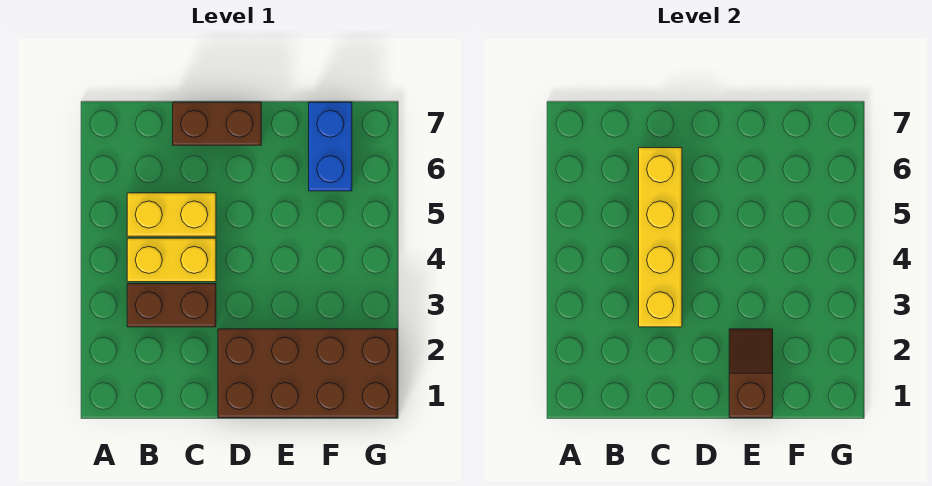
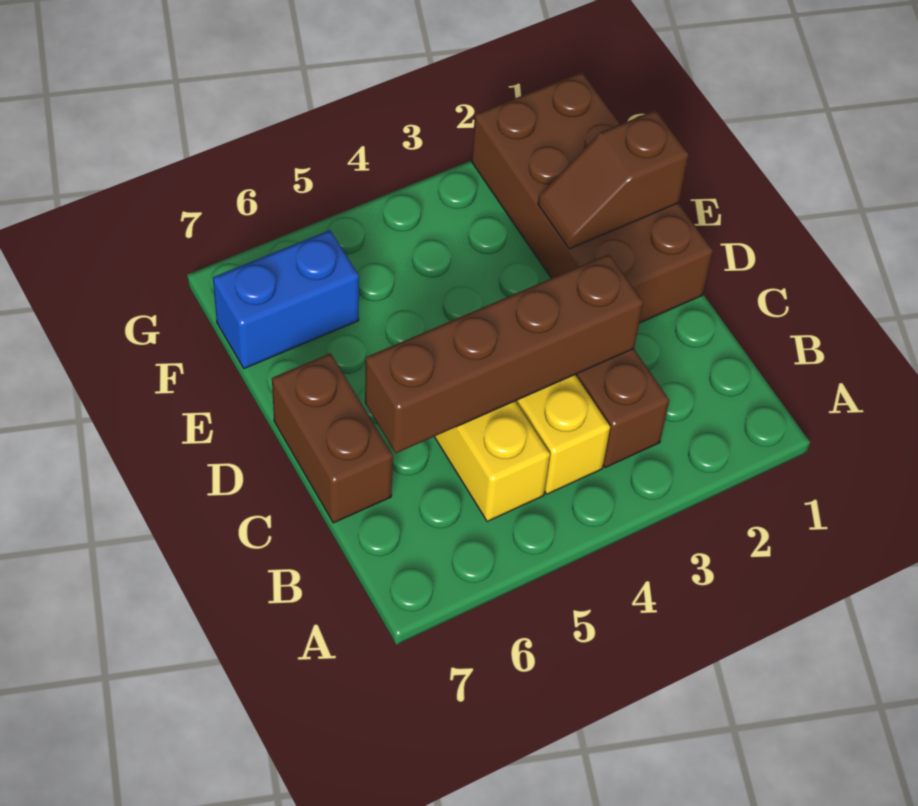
yellow 1x4 brick [639,148,682,327] -> brown 1x4 brick [365,254,643,453]

